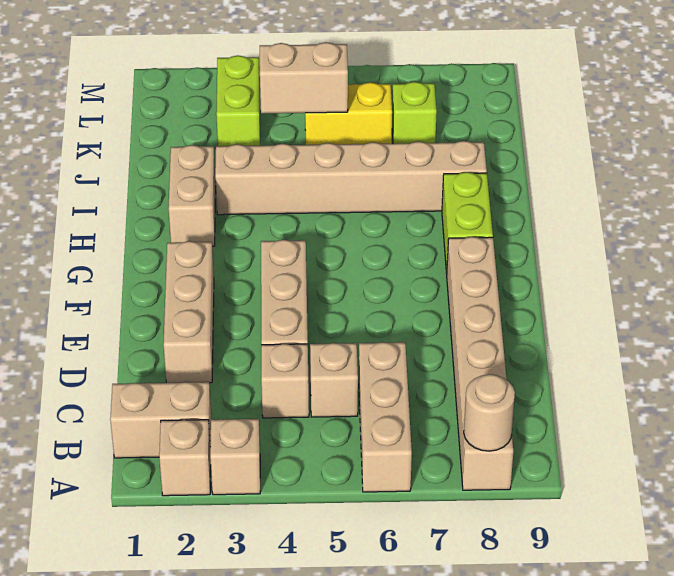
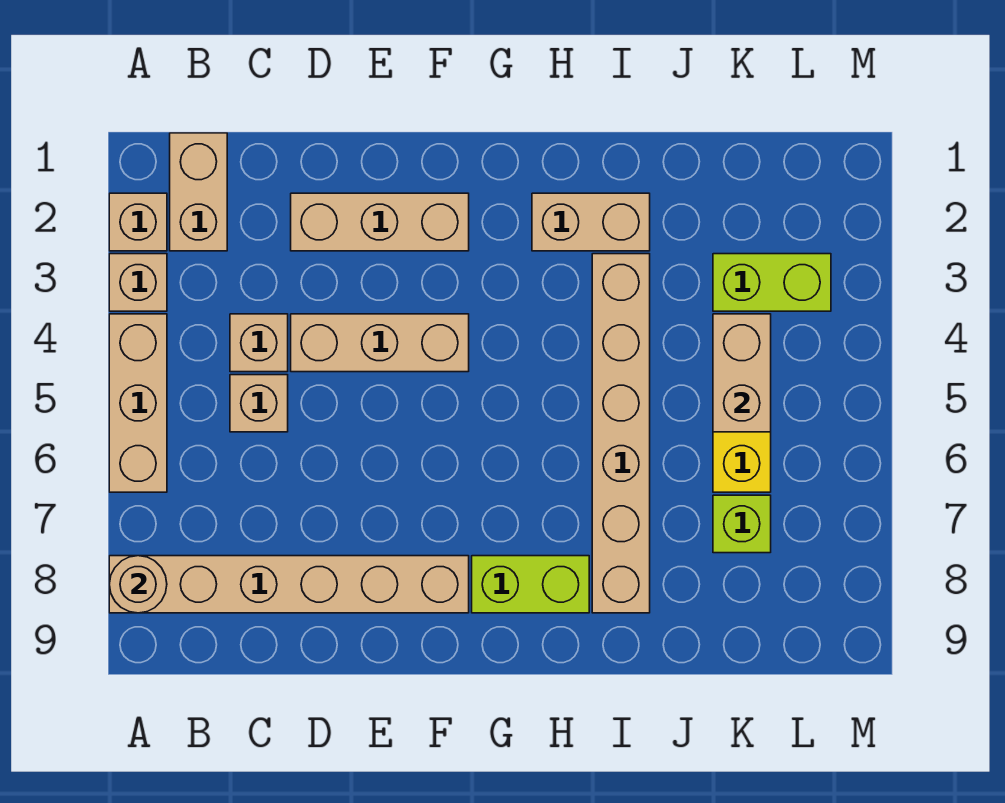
tan 1x3 brick [359,342,412,492] -> tan 1x3 brick turned to [109,314,167,492]

